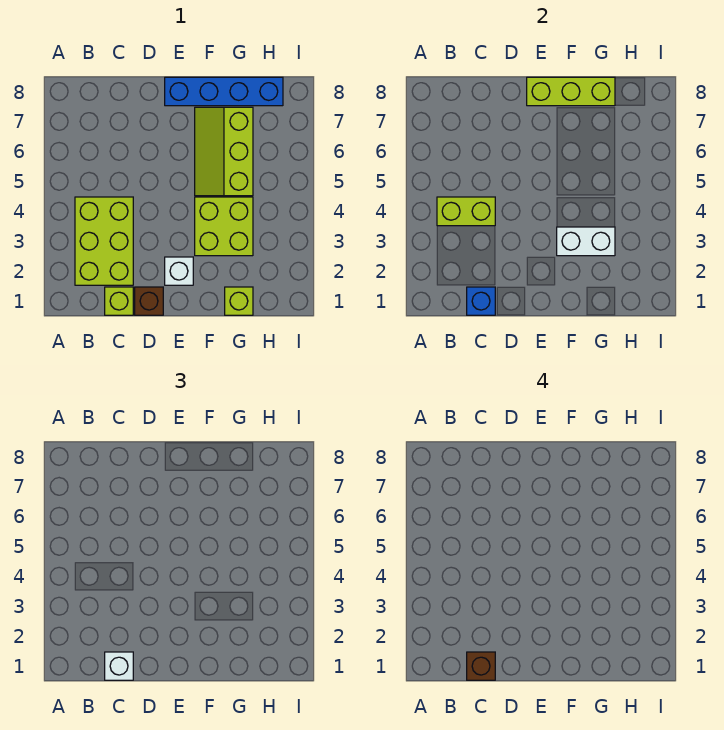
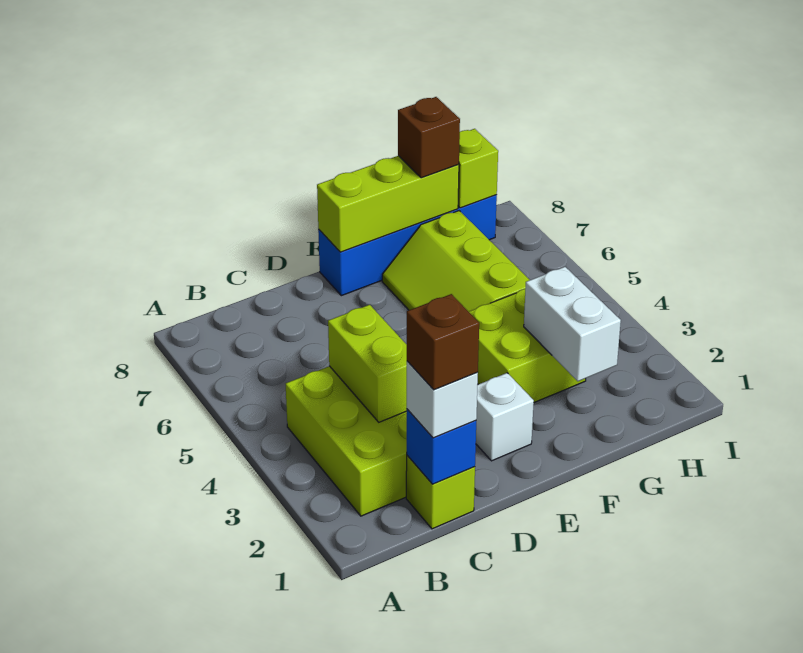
lime 1x2 brick [437,197,495,226] -> lime 1x2 brick turned to [328,305,407,422]
brown 1x1 brick [135,287,163,315] -> brown 1x1 brick moved to [398,97,460,178]
white 1x2 brick [557,227,615,256] -> white 1x2 brick turned to [524,267,621,381]
lime 1x1 brick [225,287,253,315] -> lime 1x1 brick moved to [458,129,498,208]

